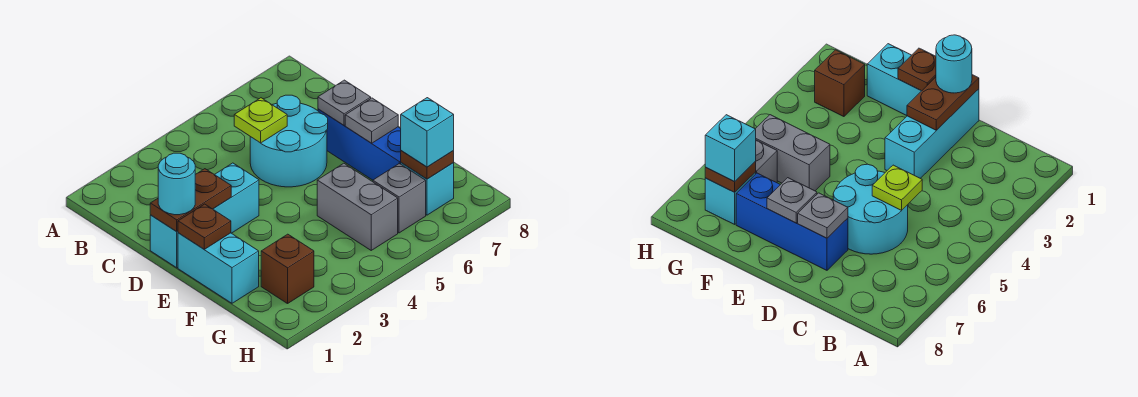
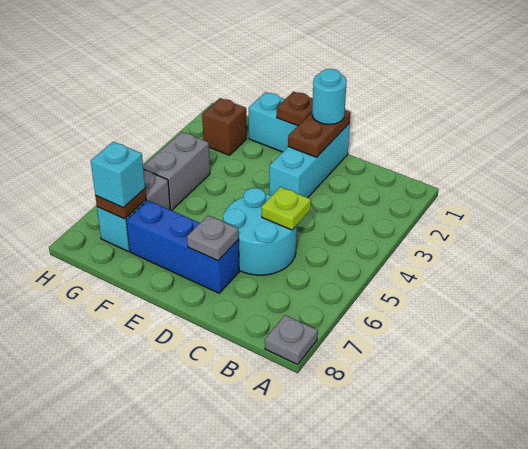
grey 1x1 plate [345,98,398,143] -> grey 1x1 plate moved to [265,315,318,364]
grey 1x2 brick [317,163,398,250] -> grey 1x2 brick turned to [143,132,210,211]

